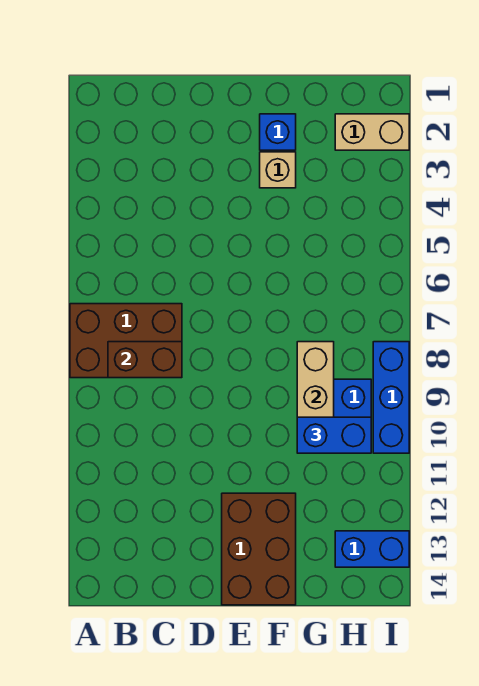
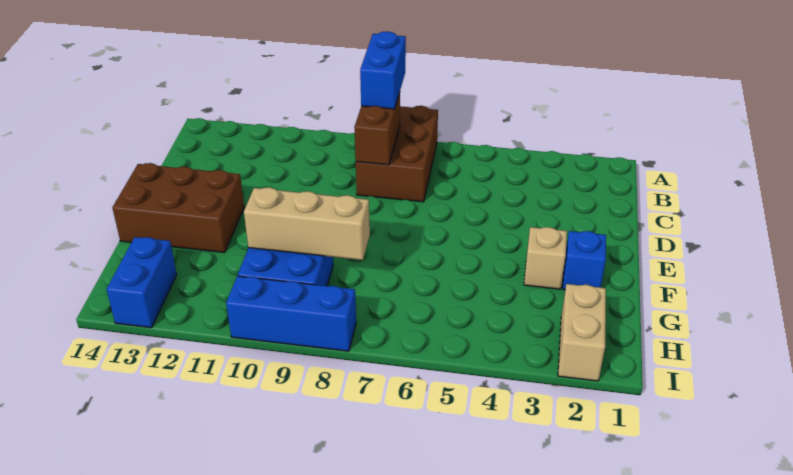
blue 1x2 brick [297,417,371,453] -> blue 1x2 brick moved to [360,32,406,109]

